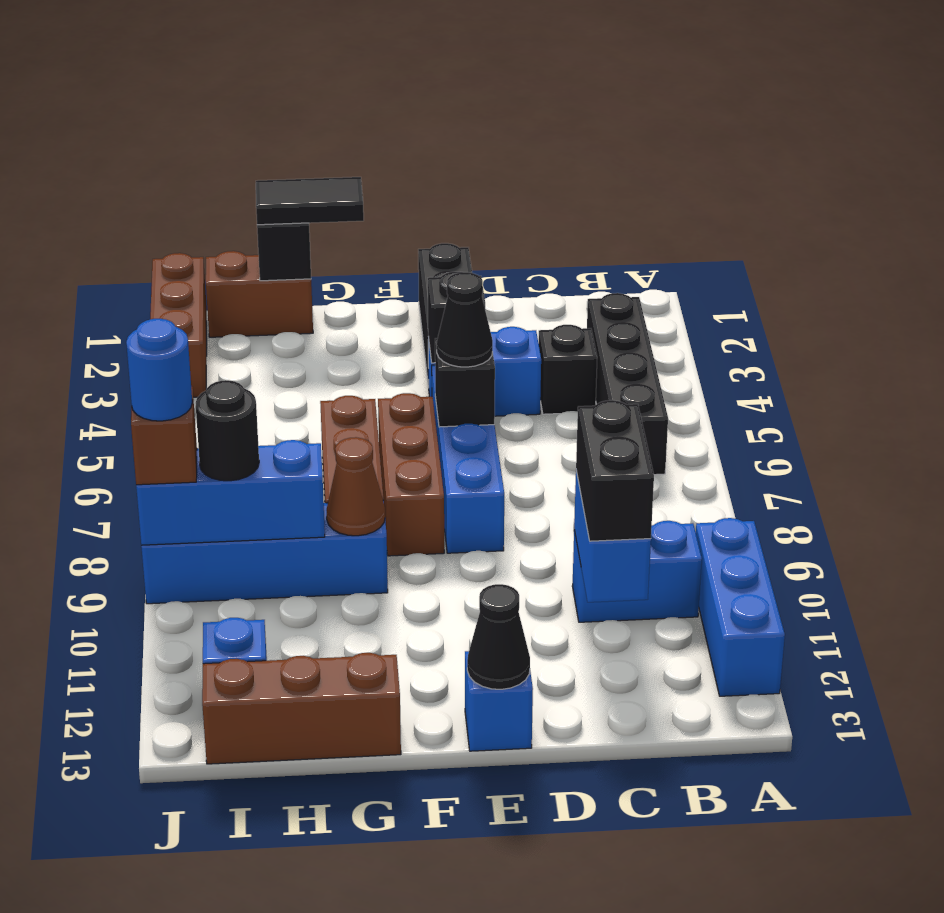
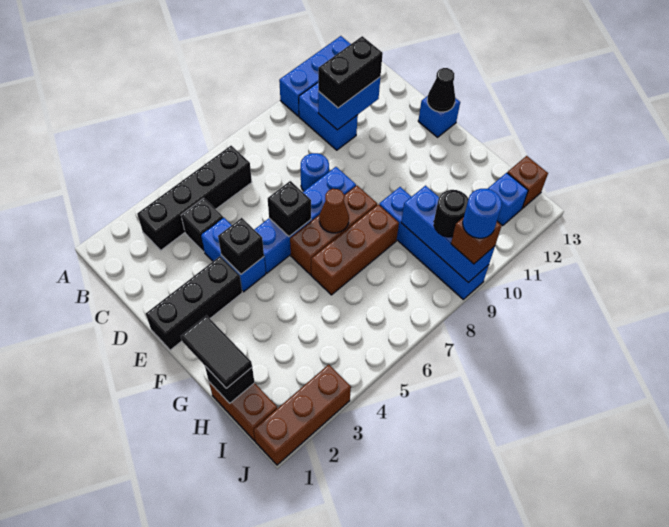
none -> blue 1x1 round brick [301,153,329,191]
black 1x1 cone [437,272,493,367] -> none
brown 1x1 cone [327,437,385,536] -> brown 1x1 cone moved to [319,189,349,233]
brown 1x3 brick [202,653,401,764] -> brown 1x1 brick [507,156,548,208]

